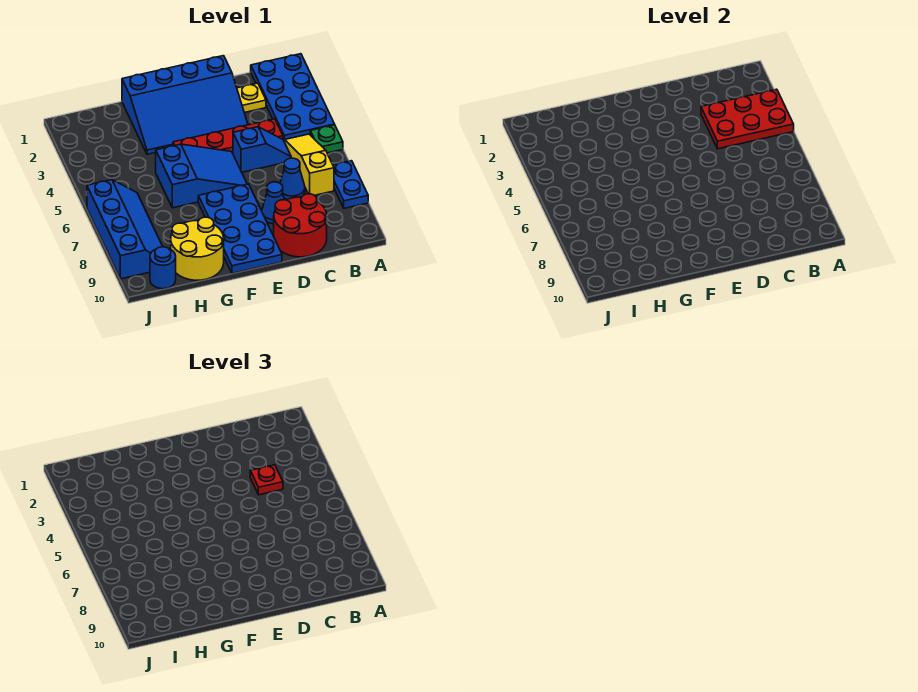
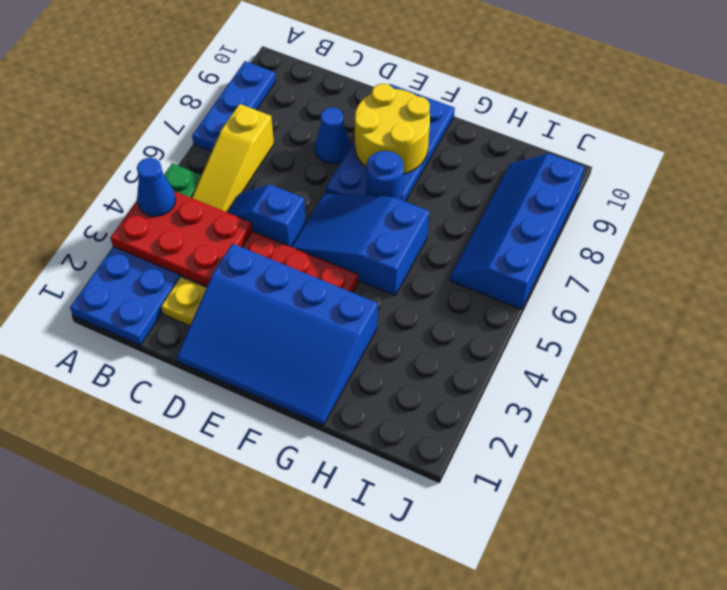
blue 1x2 plate [333,161,368,208] -> blue 1x3 plate [192,61,276,152]
red 1x1 plate [250,465,283,495] -> none
blue 1x1 cone [280,158,305,199] -> blue 1x1 cone moved to [137,158,175,216]
red 2x2 round brick [274,194,327,257] -> none
blue 3x4 slope [122,56,248,154] -> blue 3x4 slope turned to [177,244,378,425]
yellow 2x2 round brick [171,217,224,280] -> yellow 2x2 round brick moved to [355,84,430,174]
blue 1x1 round brick [150,247,176,289] -> blue 1x1 round brick moved to [366,151,404,200]

